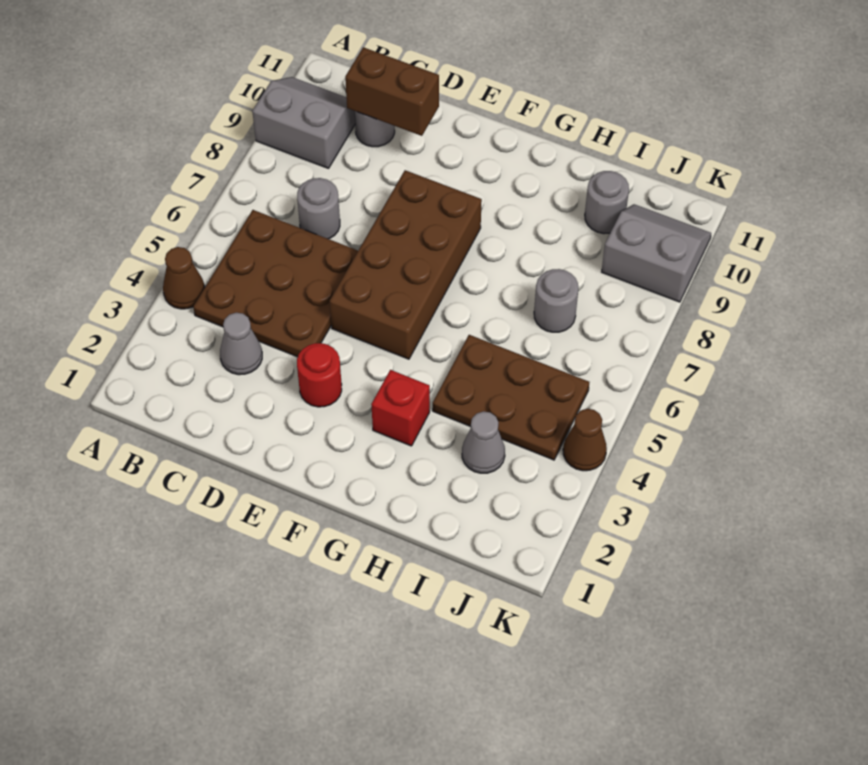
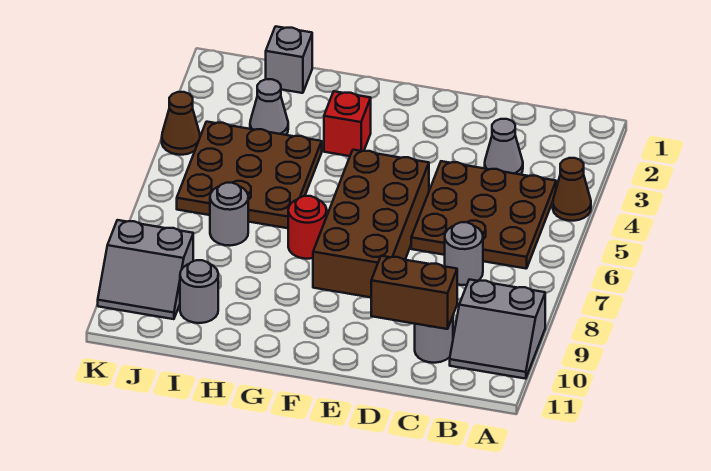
red 1x1 round brick [297,343,342,407] -> red 1x1 round brick moved to [288,196,327,259]
brown 2x3 plate [433,335,589,460] -> brown 3x3 plate [177,122,322,228]
none -> grey 1x1 brick [266,26,312,93]

